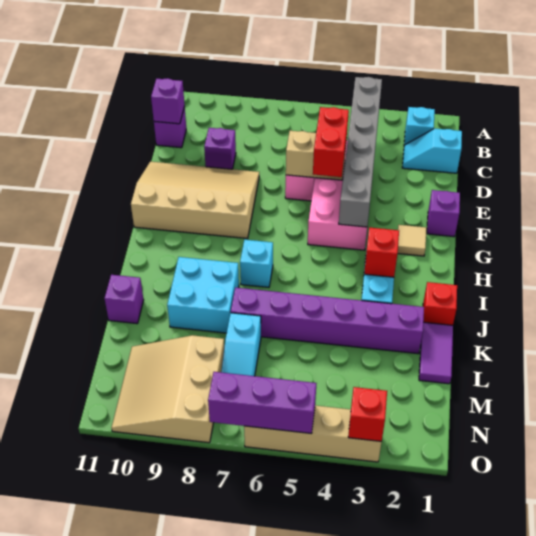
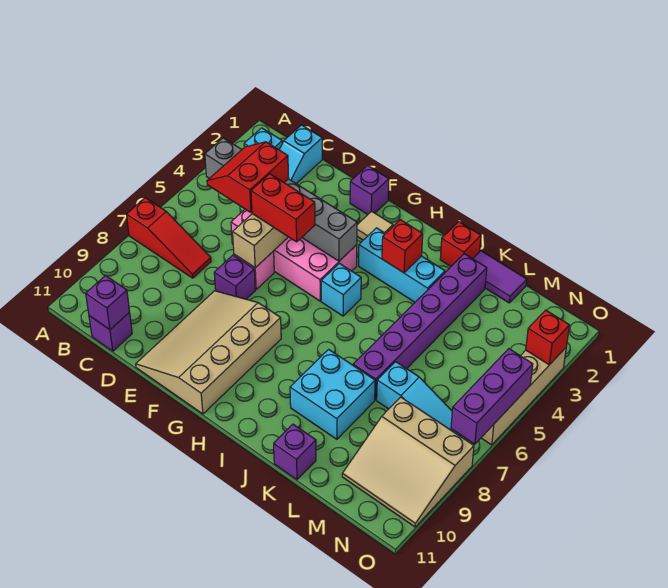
none -> red 1x3 slope [127,198,211,278]
none -> red 2x2 slope [207,142,289,212]
purple 1x1 brick [204,128,236,169] -> purple 1x1 brick moved to [214,255,255,299]
cyan 1x1 brick [240,240,273,287] -> cyan 1x1 brick moved to [321,263,361,316]

